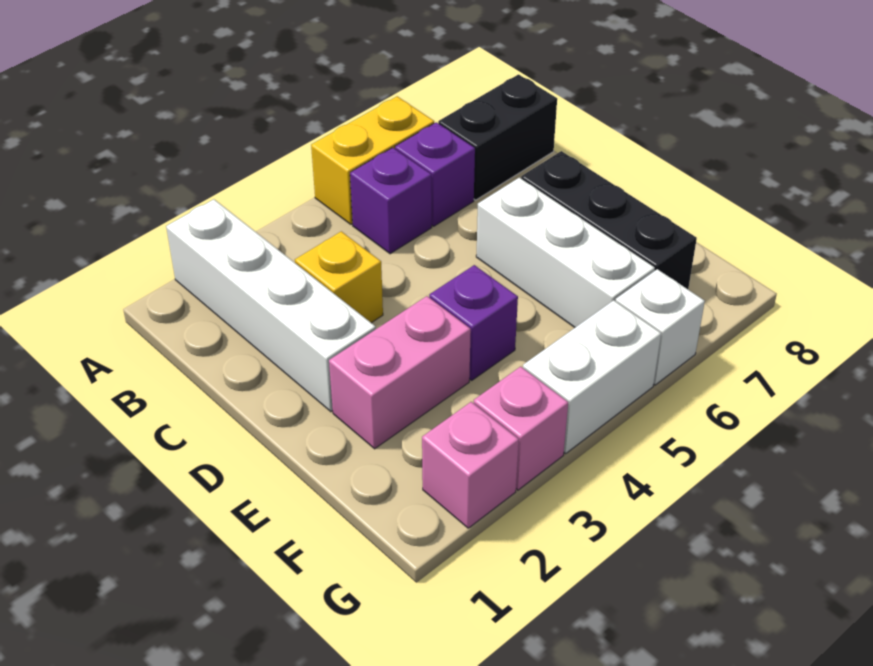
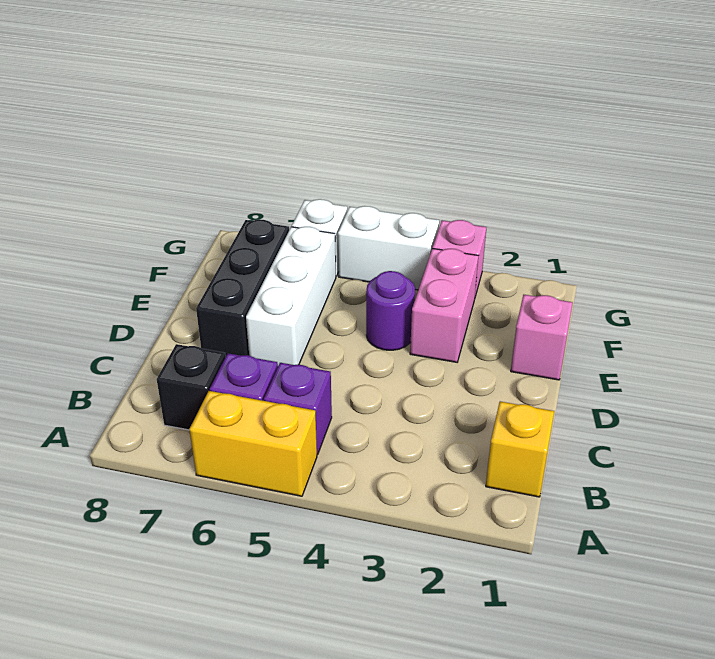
white 1x4 brick [166,199,376,412] -> none
black 1x2 brick [438,75,557,200] -> black 1x1 brick [157,344,225,430]
yellow 1x1 brick [295,231,383,323] -> yellow 1x1 brick moved to [486,401,554,497]
pink 1x2 brick [329,296,471,449] -> pink 1x2 brick turned to [410,248,479,362]
purple 1x1 brick [429,265,518,380] -> purple 1x1 round brick [366,271,415,350]
pink 1x1 brick [422,402,519,528] -> pink 1x1 brick moved to [511,295,573,380]

